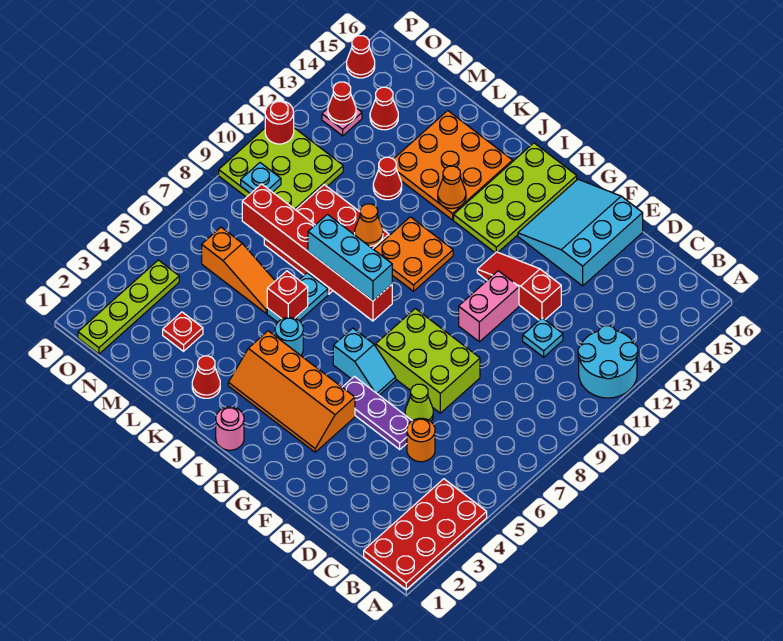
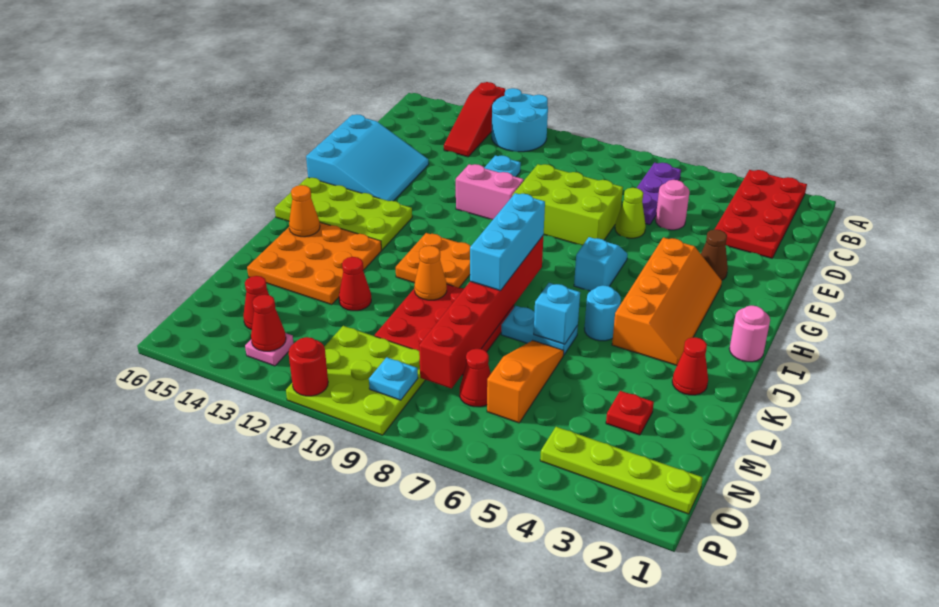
red 2x4 plate [364,479,487,589] -> red 2x4 plate turned to [715,170,807,258]
orange 1x1 round brick [407,418,435,462] -> pink 1x1 round brick [656,180,689,230]
purple 1x3 plate [342,376,412,449] -> purple 1x3 plate moved to [637,163,681,225]
lime 2x3 brick [376,309,480,413] -> lime 2x3 brick turned to [512,164,623,245]
red 1x3 slope [477,252,561,320] -> red 1x3 slope moved to [444,82,505,157]
cyan 3x3 slope [518,179,643,286] -> cyan 3x3 slope turned to [306,114,429,201]
none -> brown 1x1 cone [701,229,728,280]
orange 1x1 cone [438,166,466,209] -> orange 1x1 cone moved to [289,185,320,237]
red 1x1 brick [267,271,308,319] -> cyan 1x1 brick [534,283,580,344]
red 1x1 cone [347,36,375,78] -> red 1x1 cone moved to [460,349,491,407]

